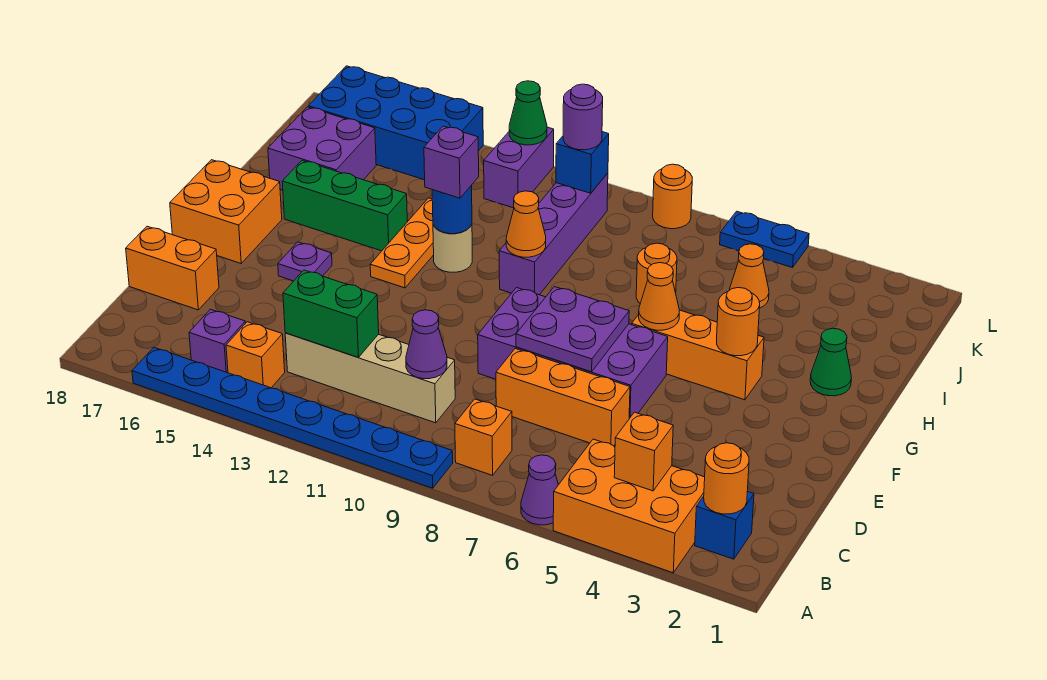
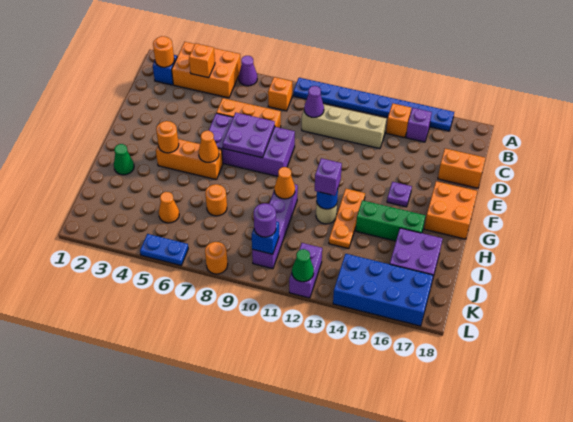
green 1x2 brick [283,270,379,357] -> none

